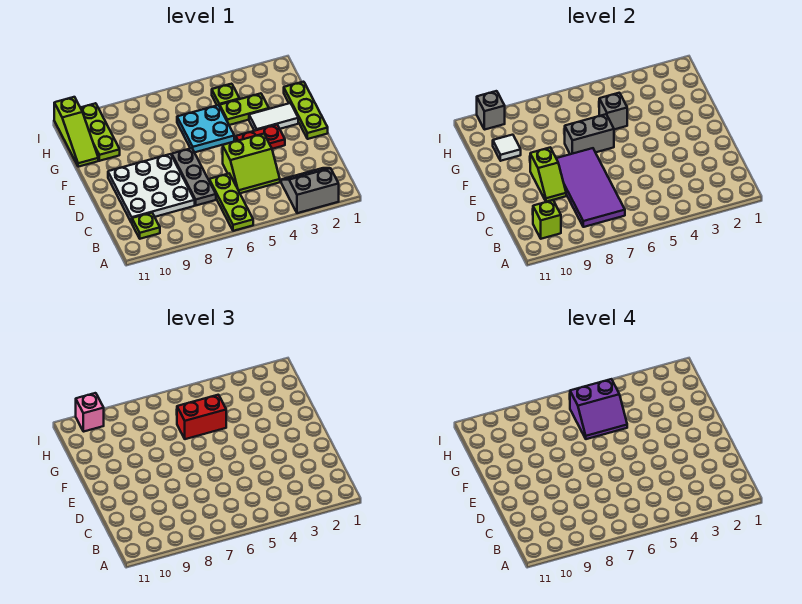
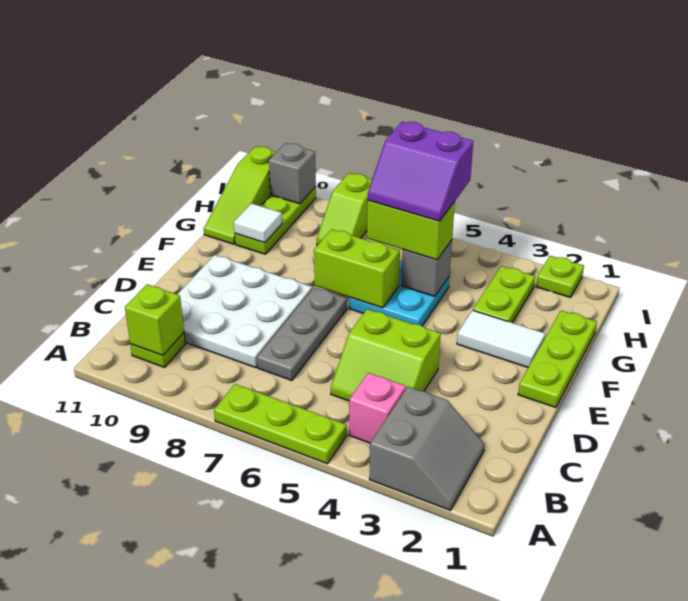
grey 2x2 slope [281,168,339,213] -> grey 2x2 slope turned to [369,387,485,510]
lime 1x3 plate [209,174,253,231] -> lime 1x3 plate turned to [214,384,347,464]
purple 2x4 tile [556,148,625,227] -> none
lime 1x2 slope [530,148,566,202] -> lime 1x2 slope moved to [317,173,372,245]
red 1x2 plate [236,125,285,149] -> none
grey 1x2 brick [565,114,614,154] -> lime 1x2 brick [314,229,400,308]
lime 1x2 plate [220,93,269,125] -> lime 1x2 plate turned to [473,266,535,323]
red 1x2 brick [177,395,226,439] -> lime 1x2 brick [367,201,455,260]
lime 1x1 plate [212,84,240,106] -> lime 1x1 plate moved to [536,256,584,297]
pink 1x1 brick [76,393,104,432] -> pink 1x1 brick moved to [349,373,406,443]

